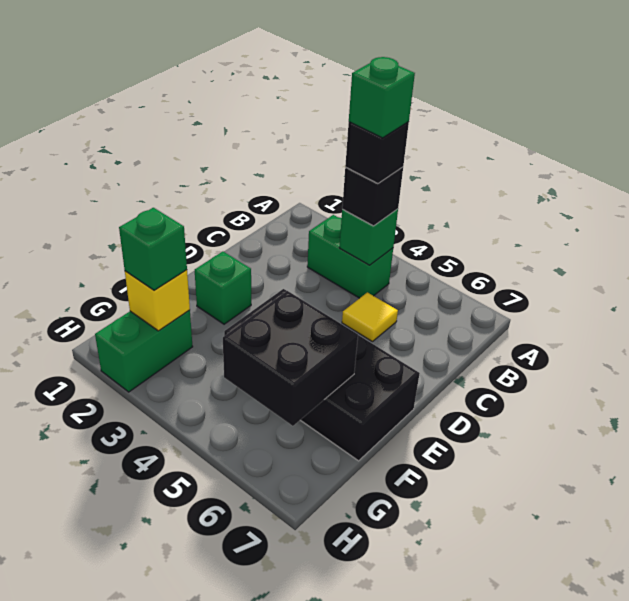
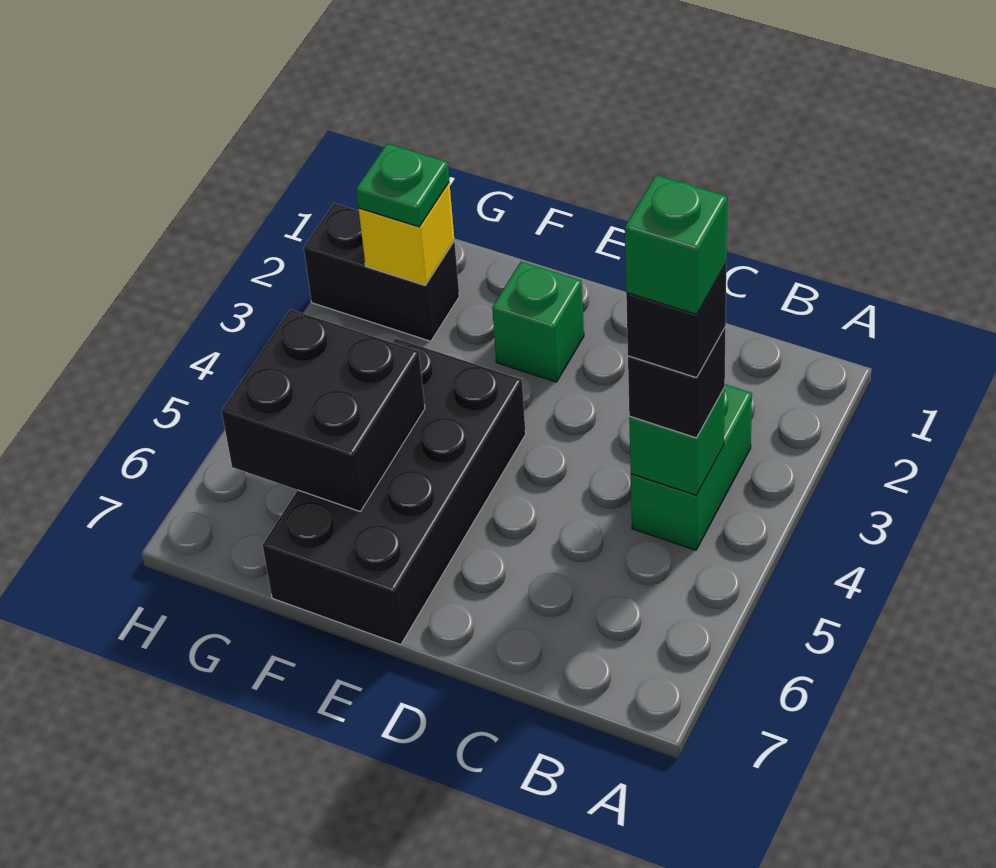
yellow 1x1 tile [342,292,398,342] -> none
green 1x2 brick [95,310,193,392] -> black 1x2 brick [304,203,459,341]
green 1x1 brick [119,208,187,290] -> green 1x1 plate [356,144,449,227]

